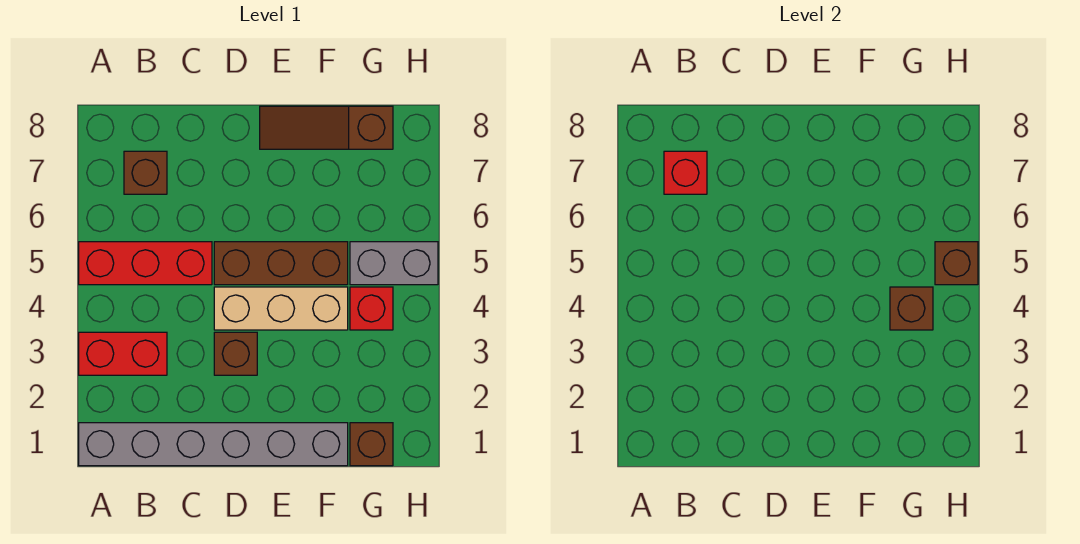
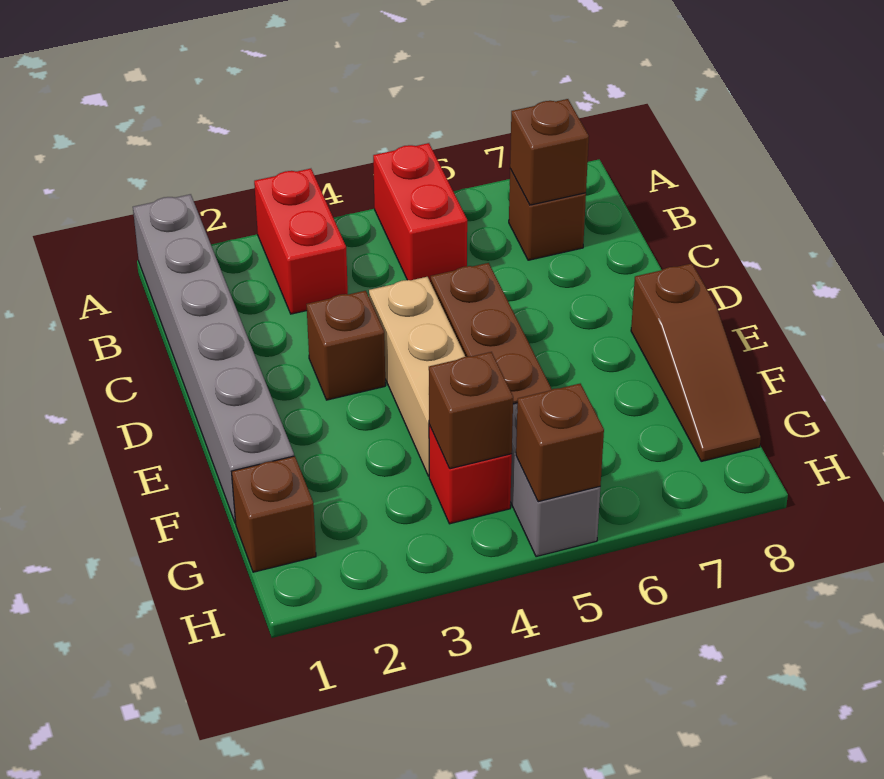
red 1x3 brick [79,242,212,285] -> red 1x2 brick [373,143,467,282]
red 1x1 brick [664,151,707,194] -> brown 1x1 brick [510,99,589,205]
brown 1x3 slope [260,106,393,149] -> brown 1x3 slope turned to [631,263,761,461]

